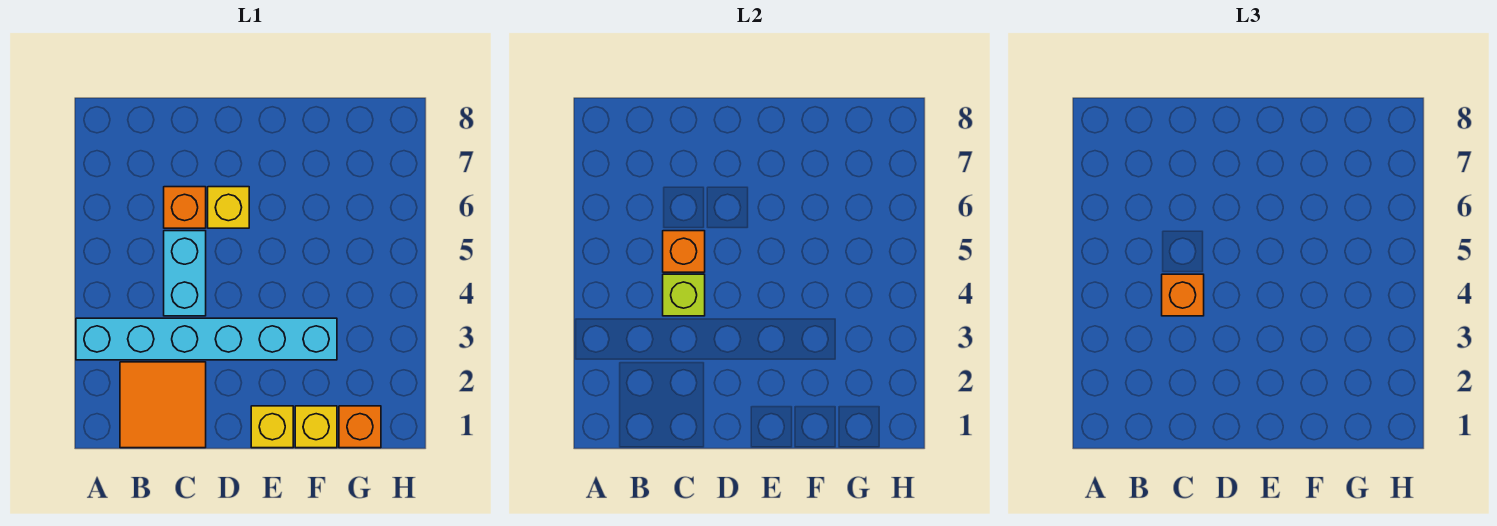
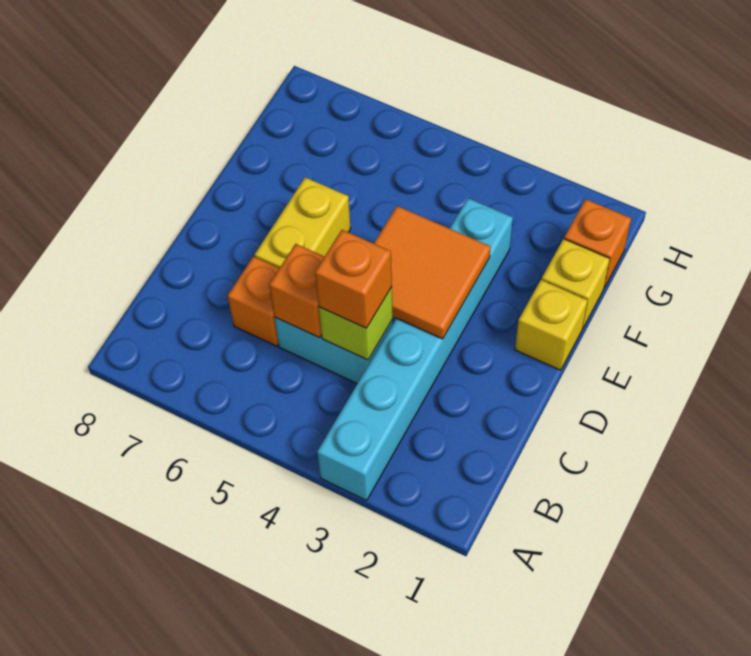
orange 2x2 tile [120,362,206,448] -> orange 2x2 tile moved to [374,206,491,339]
yellow 1x1 brick [208,187,249,228] -> yellow 1x2 brick [255,177,351,268]

